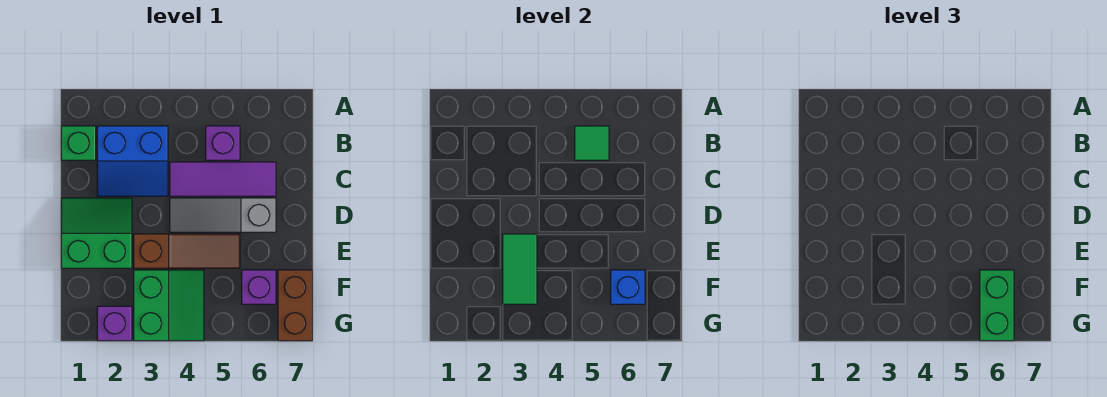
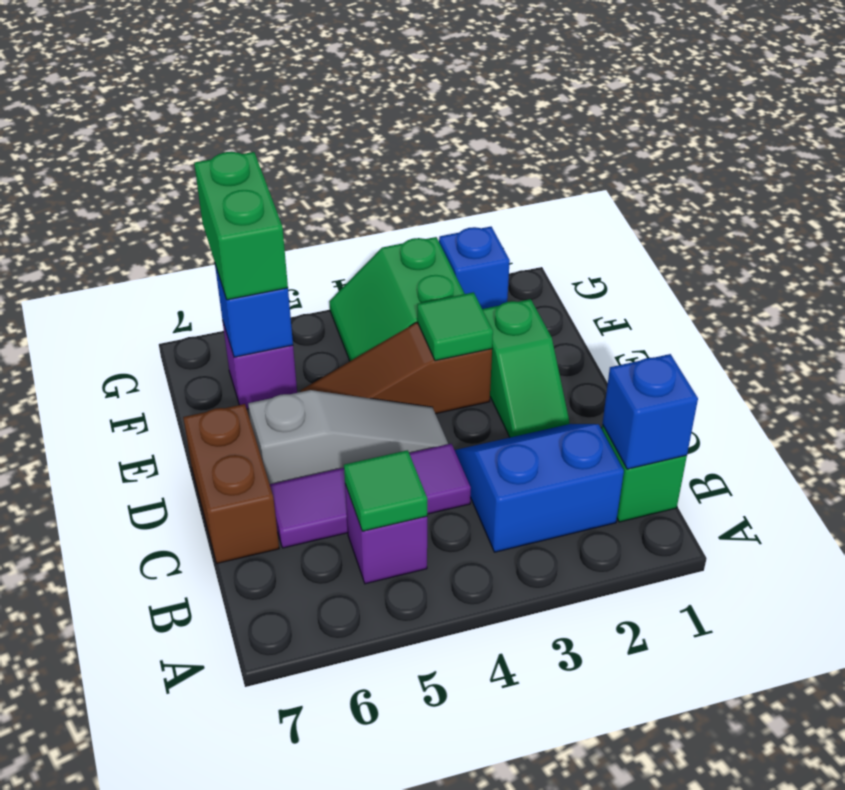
none -> blue 1x1 brick [603,354,698,469]
green 2x2 slope [61,198,132,268] -> green 1x2 slope [482,299,569,437]
green 1x2 tile [503,234,537,304] -> green 1x1 tile [417,292,493,361]
brown 1x2 brick [278,270,312,341] -> brown 1x2 brick moved to [183,404,279,563]
purple 1x1 brick [97,306,132,341] -> blue 1x1 brick [439,227,510,309]

